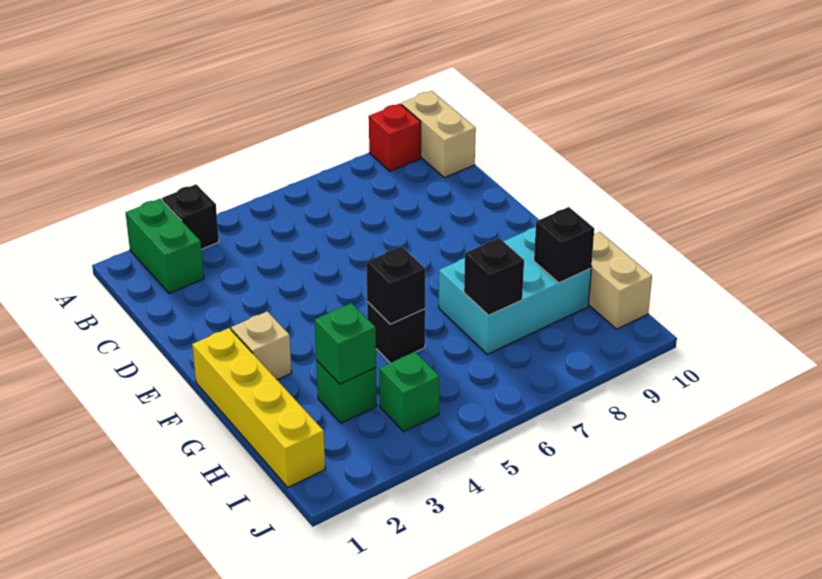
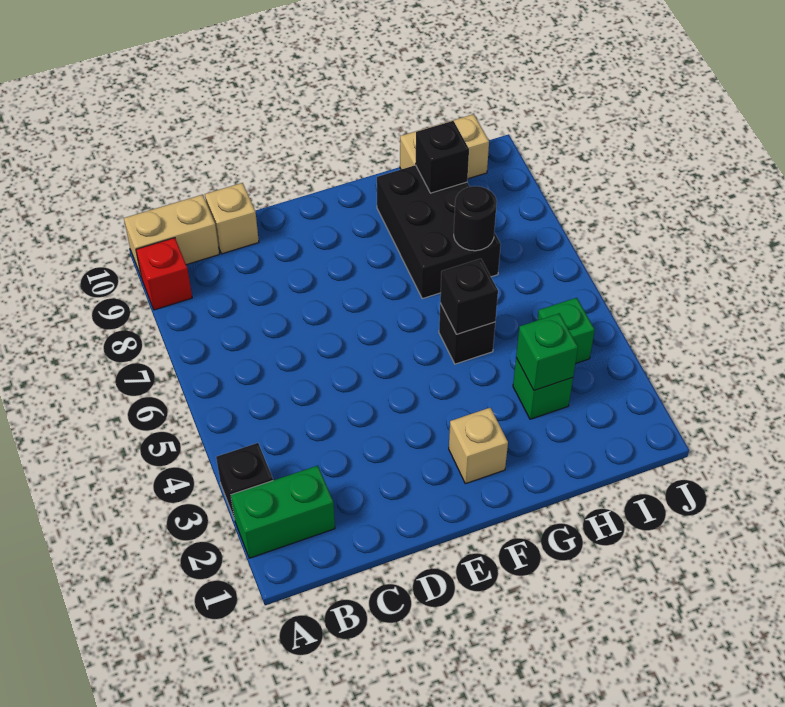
none -> tan 1x1 brick [205,183,259,254]
yellow 1x4 brick [192,328,325,487] -> none
cyan 2x3 brick [439,227,591,354] -> black 2x3 brick [377,165,501,299]
black 1x1 brick [464,238,524,315] -> black 1x1 round brick [454,186,497,251]

